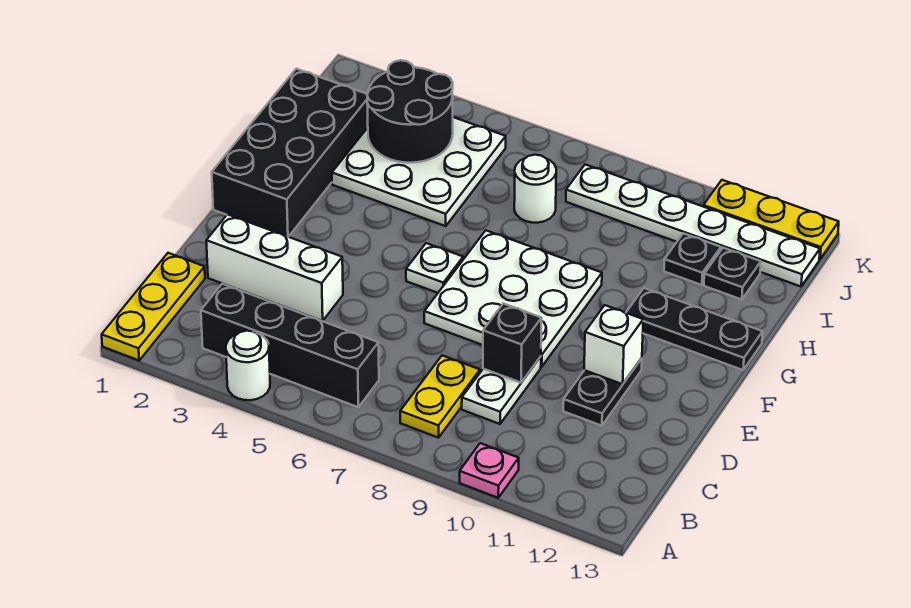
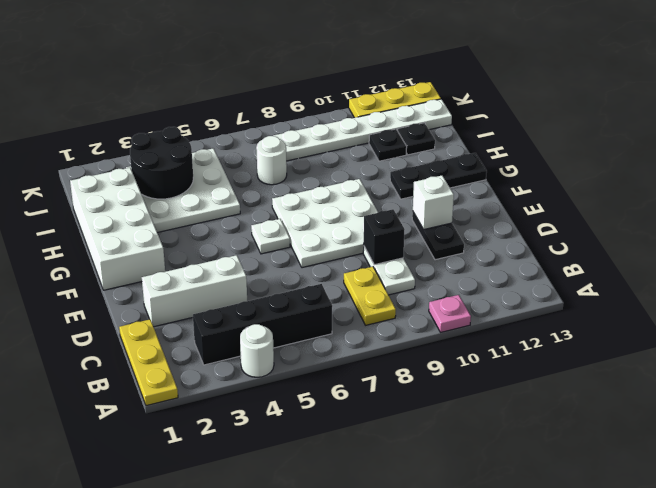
black 2x4 brick [212,69,368,237] -> white 2x4 brick [70,168,165,290]

